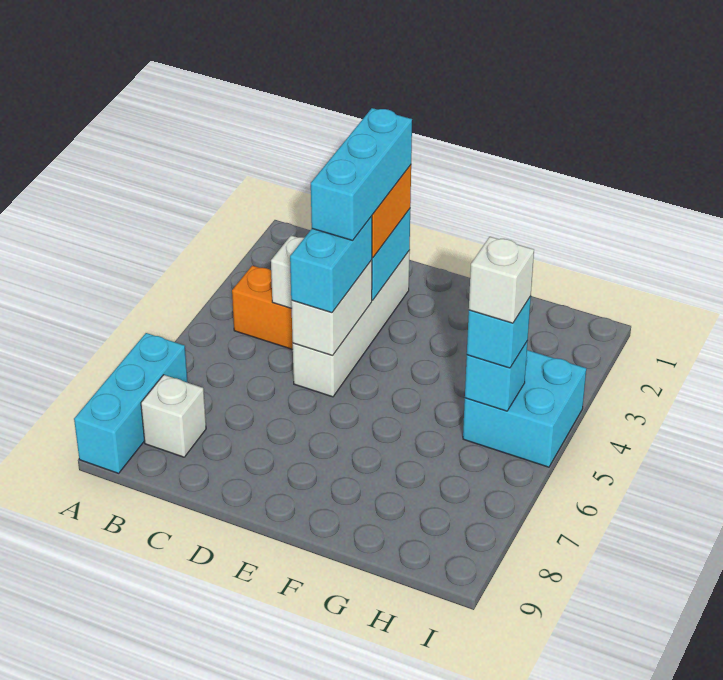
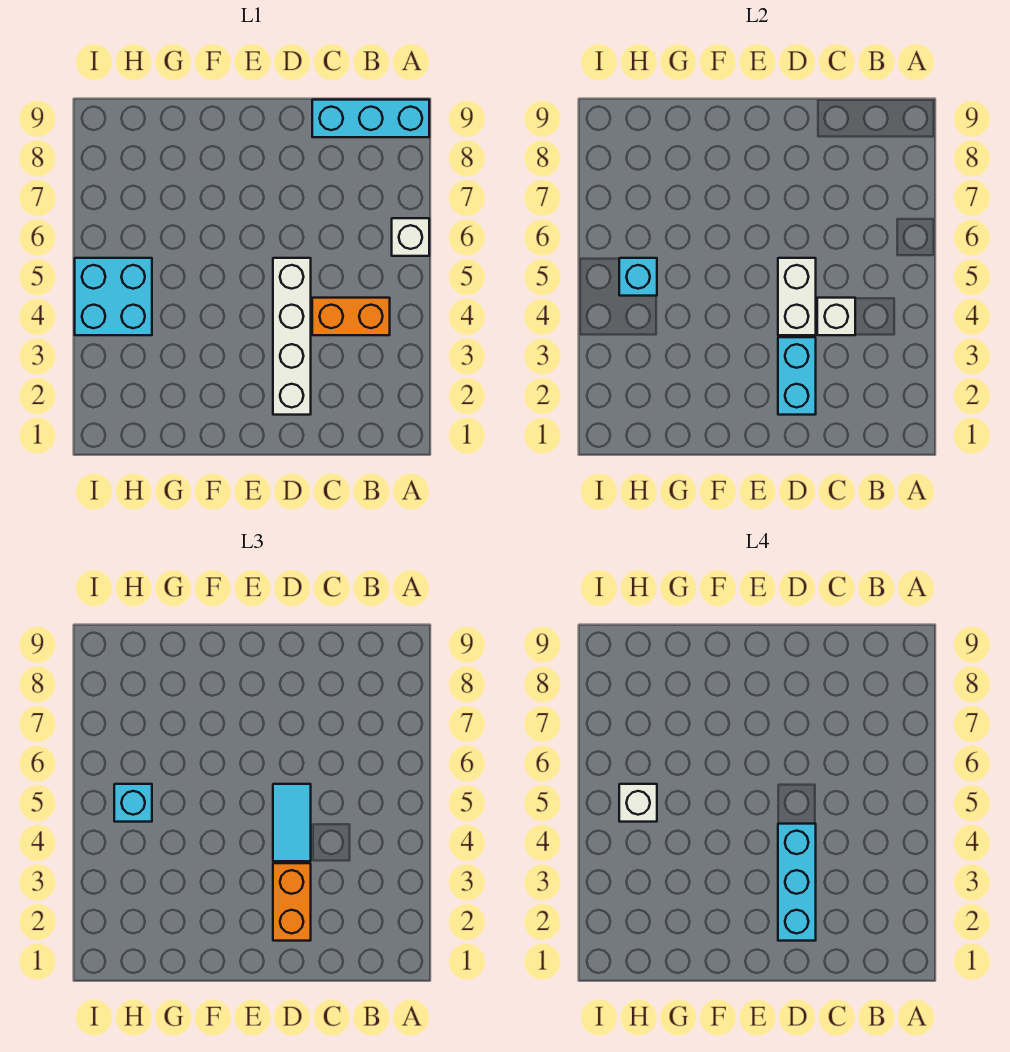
cyan 1x3 brick [74,333,188,473] -> cyan 1x3 brick turned to [312,100,429,137]
white 1x1 brick [141,375,206,457] -> white 1x1 brick moved to [392,218,429,256]
cyan 1x2 brick [290,216,372,313] -> cyan 1x2 tile [273,784,311,861]

